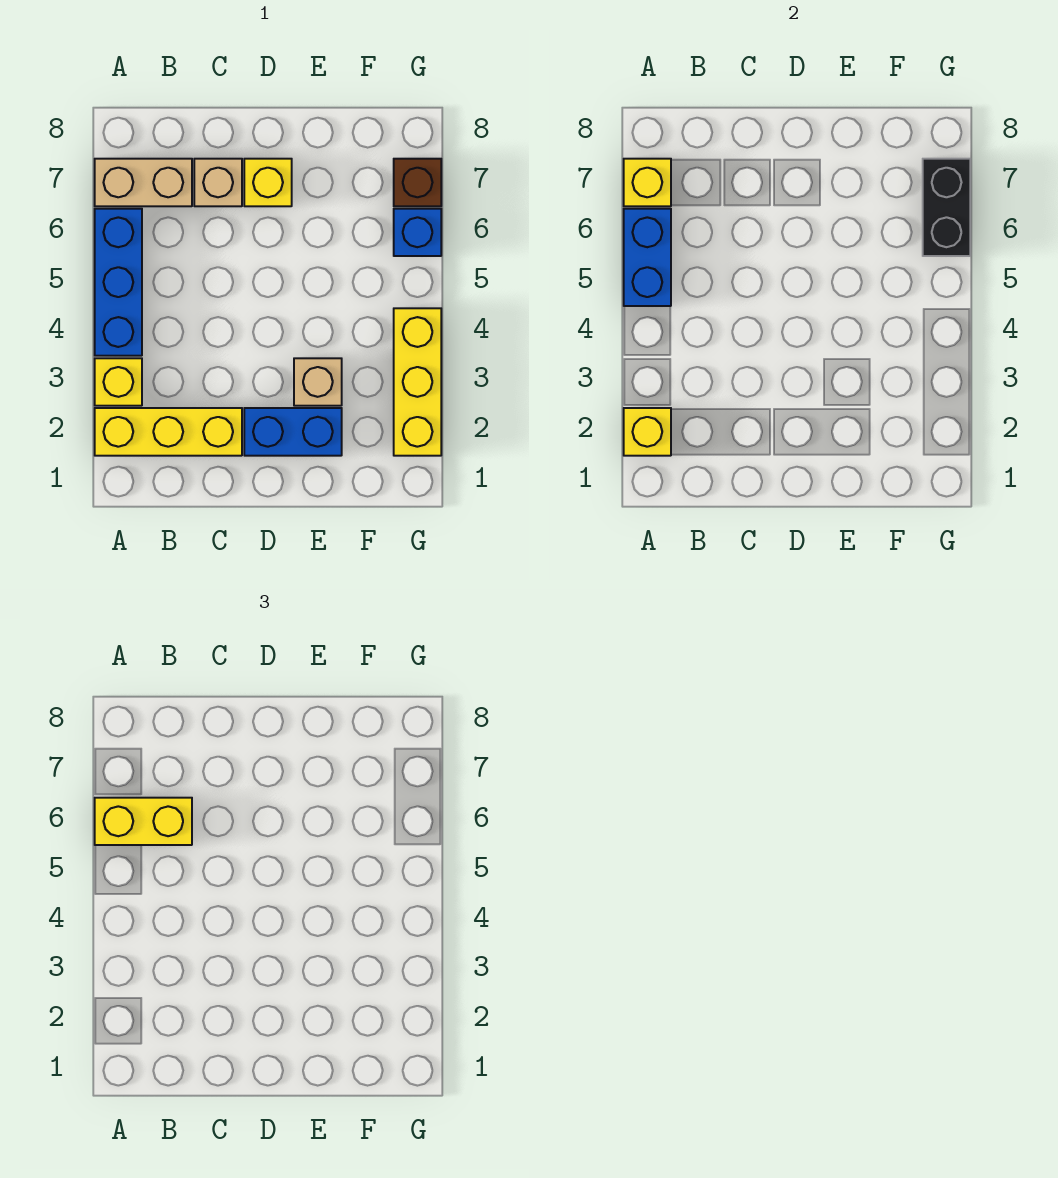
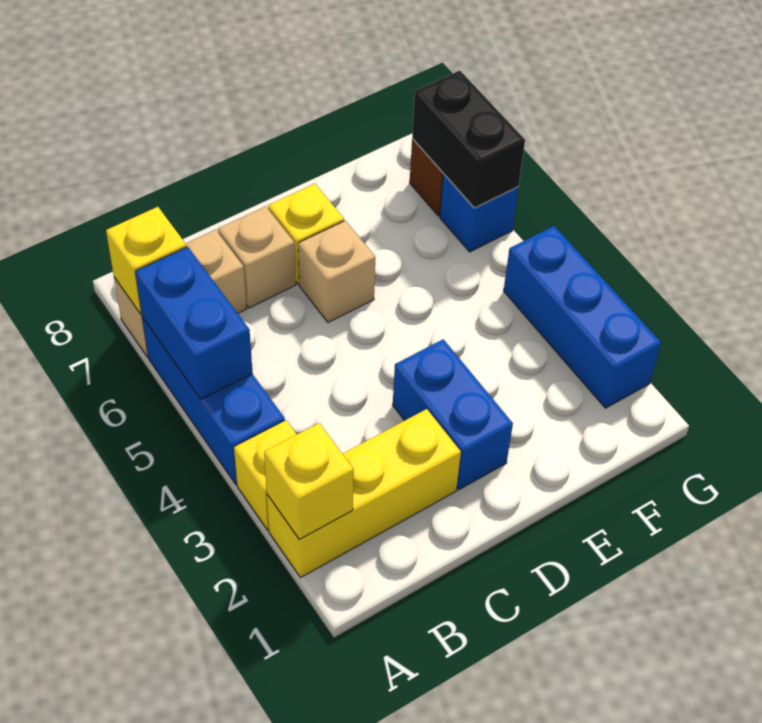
yellow 1x2 brick [95,798,192,845] -> none
blue 1x2 brick [244,408,342,456] -> blue 1x2 brick turned to [393,339,513,490]
tan 1x1 brick [294,358,342,406] -> tan 1x1 brick moved to [298,221,375,322]
yellow 1x3 brick [394,308,441,456] -> blue 1x3 brick [504,226,661,408]

